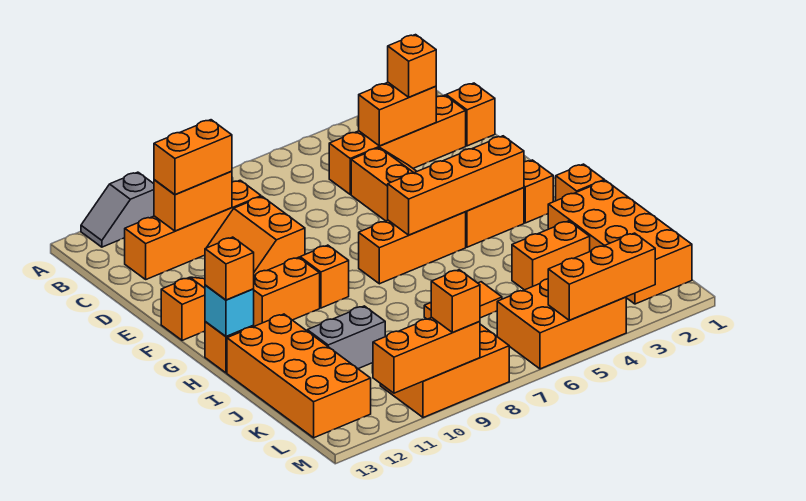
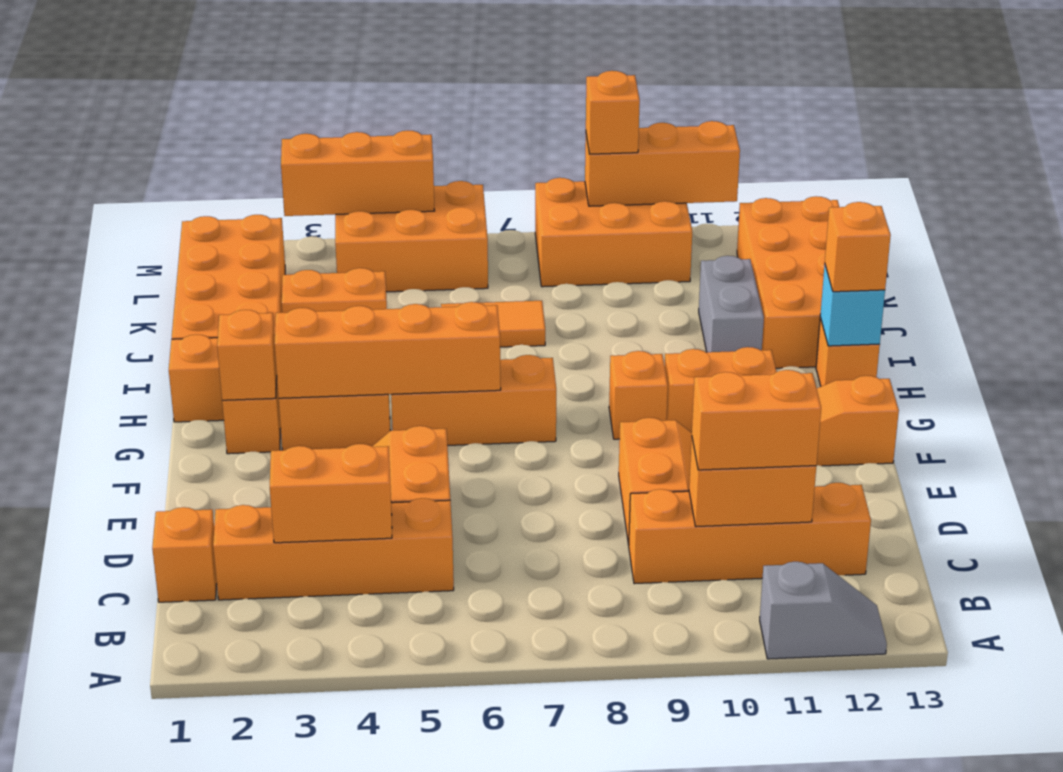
orange 1x1 brick [388,35,436,97] -> orange 1x1 brick moved to [217,310,277,400]
grey 1x2 brick [307,306,385,369] -> grey 1x2 brick turned to [699,256,764,352]

